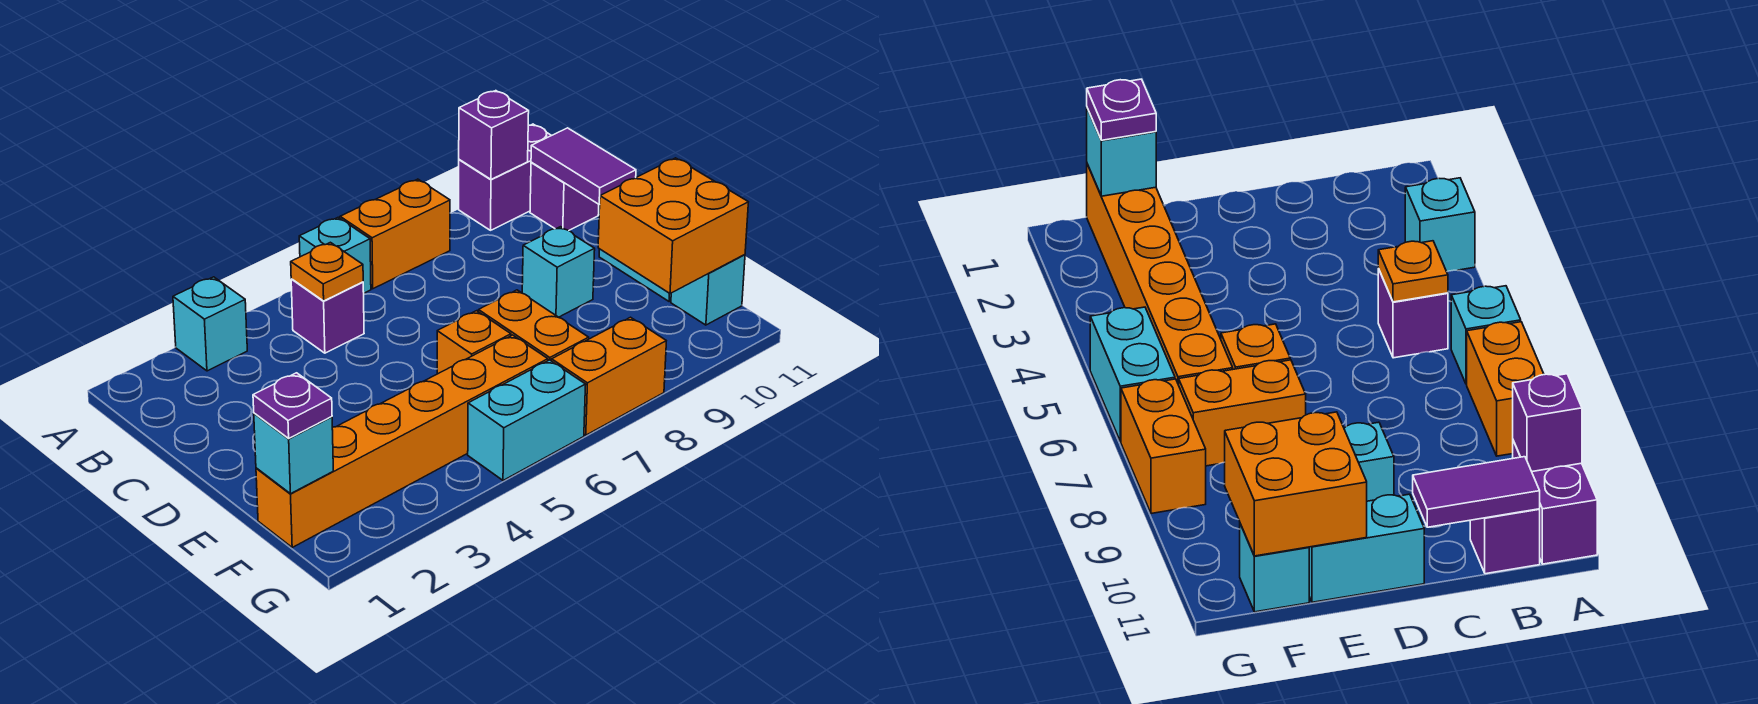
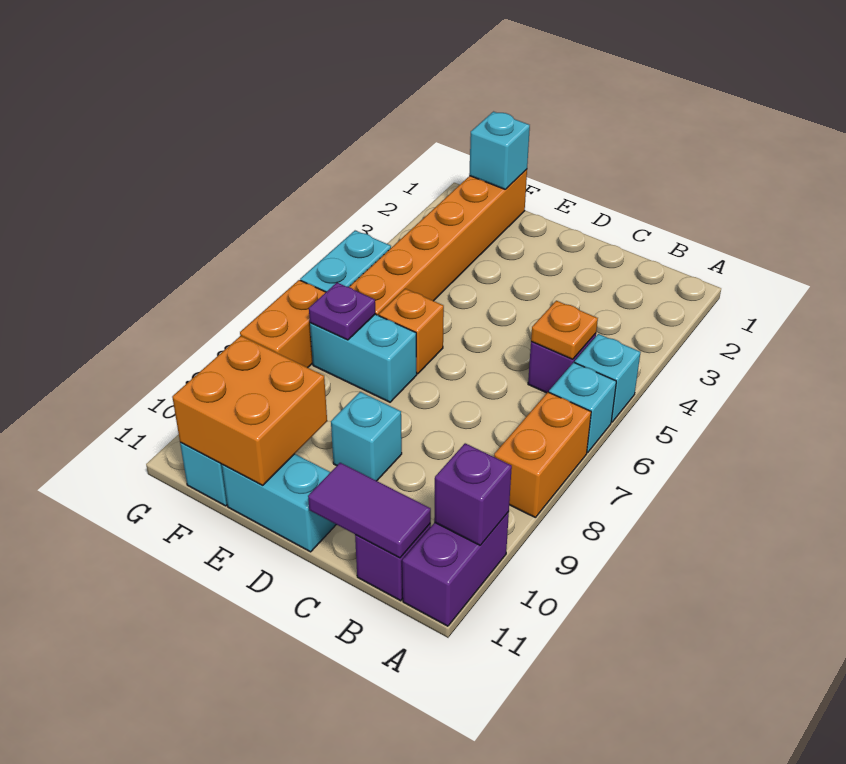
cyan 1x1 brick [173,277,247,371] -> cyan 1x1 brick moved to [575,334,641,422]
orange 1x2 brick [478,290,589,361] -> cyan 1x2 brick [310,314,417,402]
purple 1x1 plate [253,373,332,438] -> purple 1x1 plate moved to [309,283,375,340]

